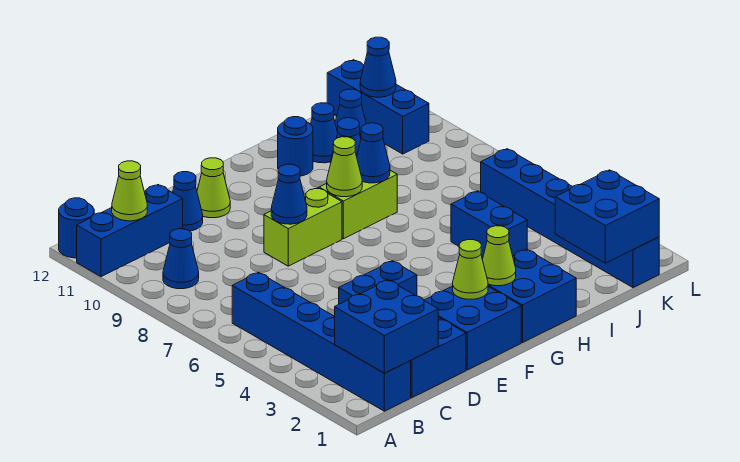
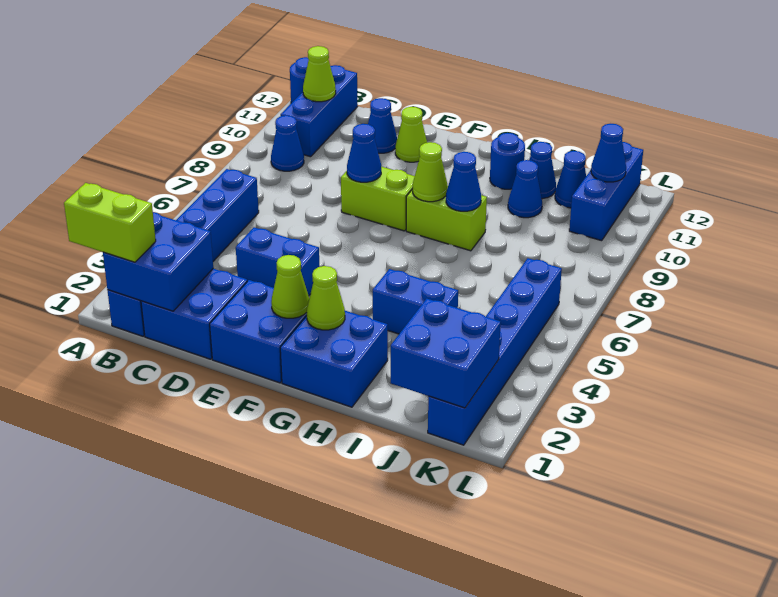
none -> lime 1x2 brick [64,183,156,262]
blue 1x3 brick [77,185,183,277] -> blue 1x3 brick turned to [281,65,358,157]
blue 1x2 brick [451,191,527,259] -> blue 1x2 brick turned to [373,269,458,334]

